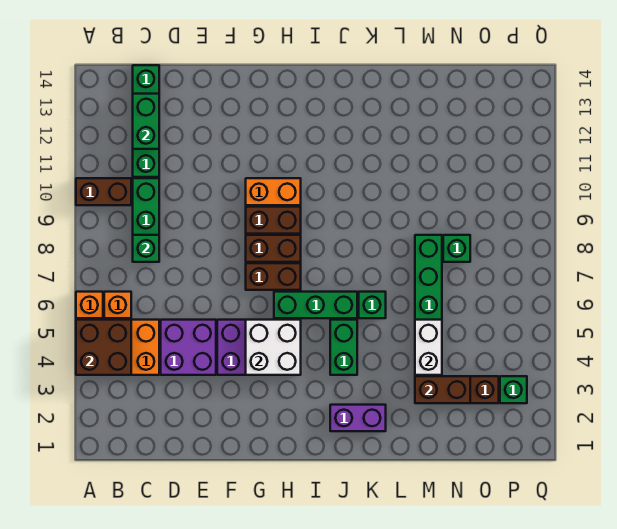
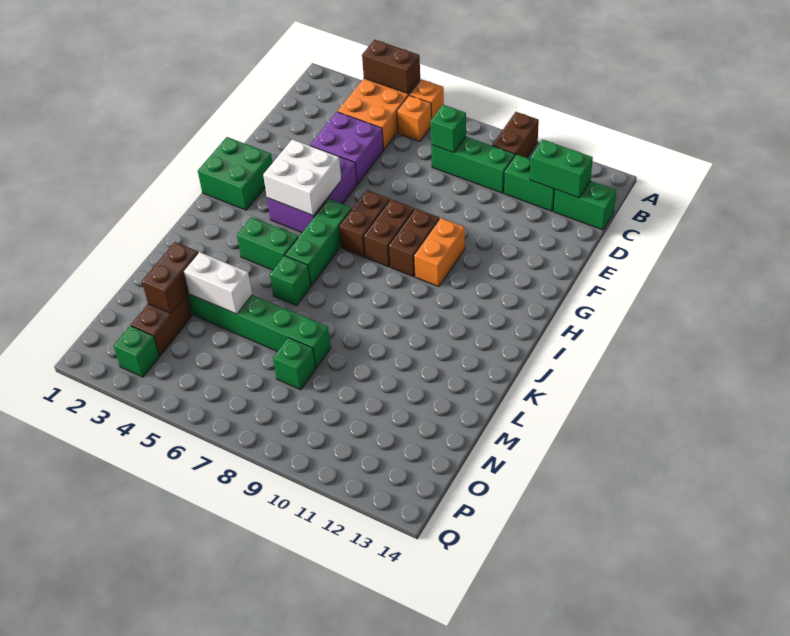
brown 2x2 brick [76,320,131,375] -> brown 1x2 brick [362,40,420,94]
none -> green 2x2 brick [198,137,272,210]
purple 1x2 brick [330,405,386,431] -> none

